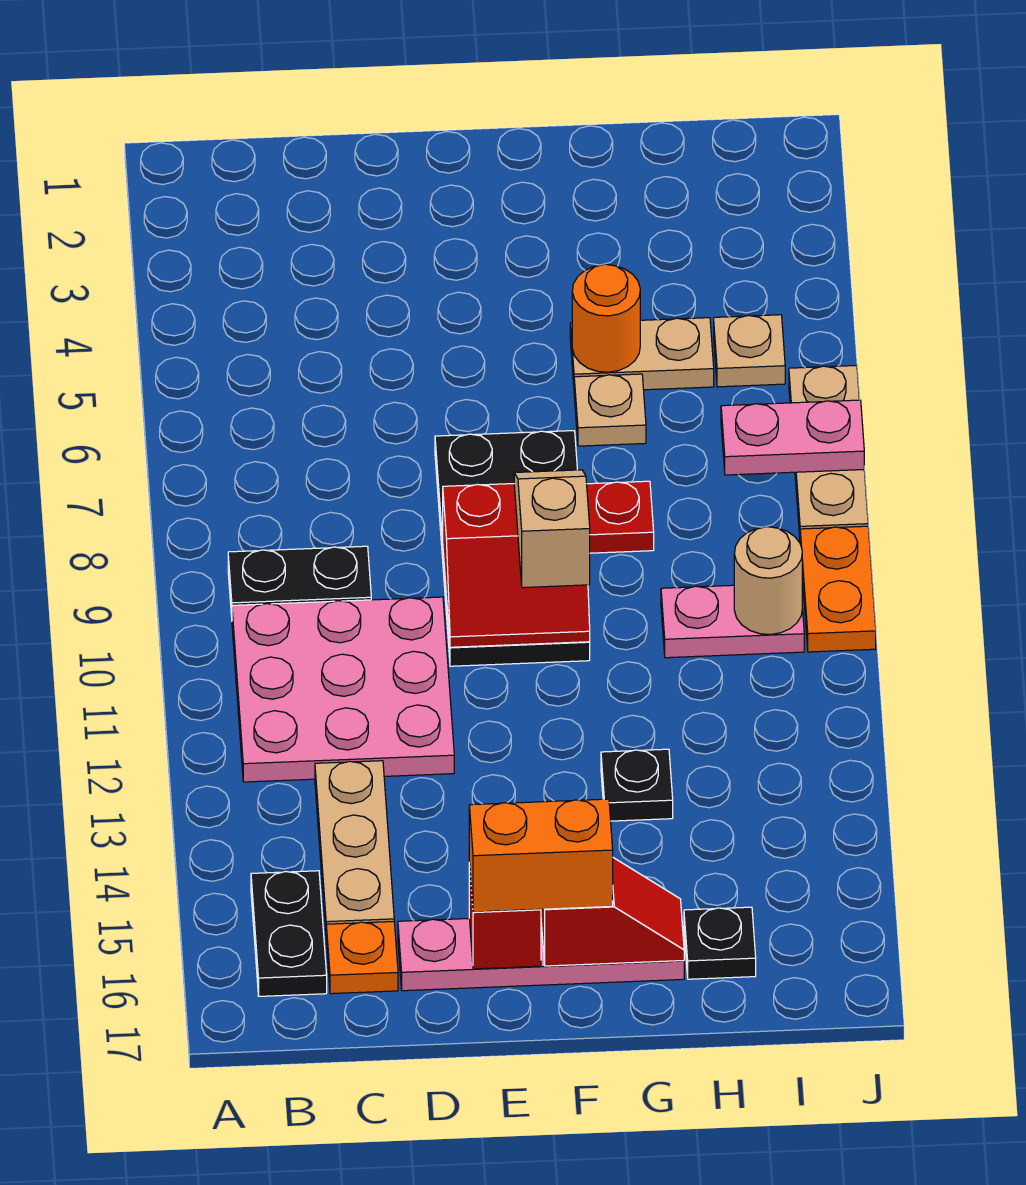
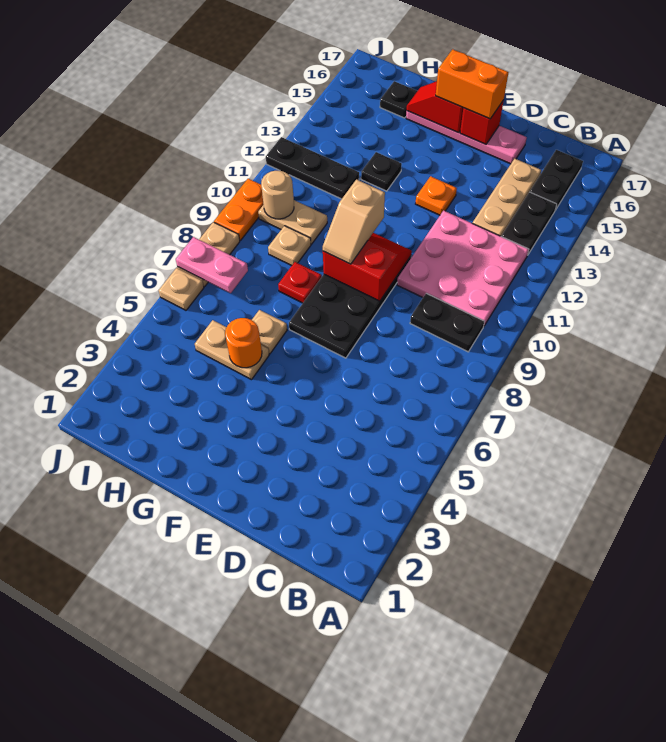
none -> black 1x2 plate [501,192,557,254]
orange 1x1 plate [326,922,398,994] -> orange 1x1 plate moved to [416,176,457,215]
pink 1x2 plate [661,585,804,658] -> tan 1x2 plate [258,200,327,244]
none -> black 1x3 plate [266,137,359,199]
tan 1x1 plate [714,315,785,387] -> tan 1x1 plate moved to [268,226,311,266]

